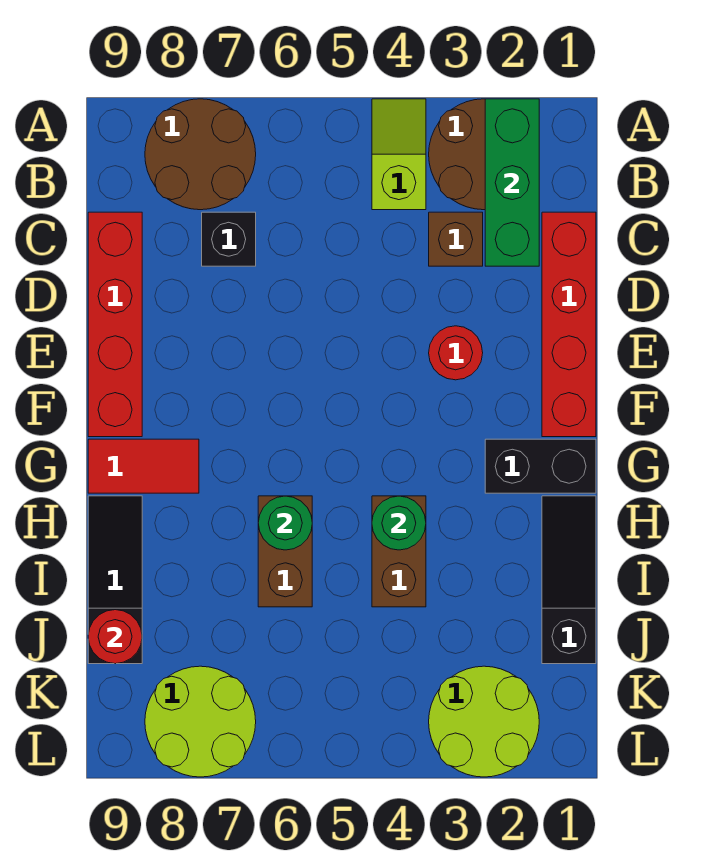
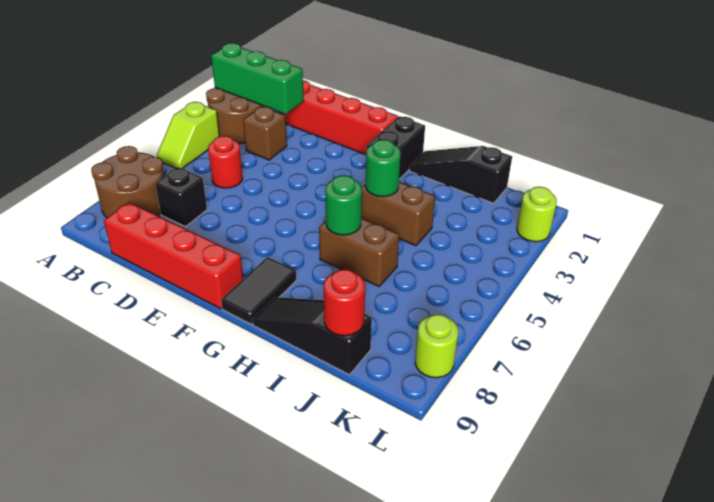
lime 1x2 slope [372,99,426,210] -> lime 1x2 slope turned to [157,102,220,169]
red 1x1 round brick [429,326,483,380] -> red 1x1 round brick moved to [208,136,243,188]
red 1x2 tile [88,439,199,493] -> black 1x2 tile [221,257,296,324]
lime 2x2 round brick [429,666,539,777] -> lime 1x1 round brick [517,187,557,242]
lime 2x2 round brick [145,666,256,777] -> lime 1x1 round brick [415,314,458,378]

